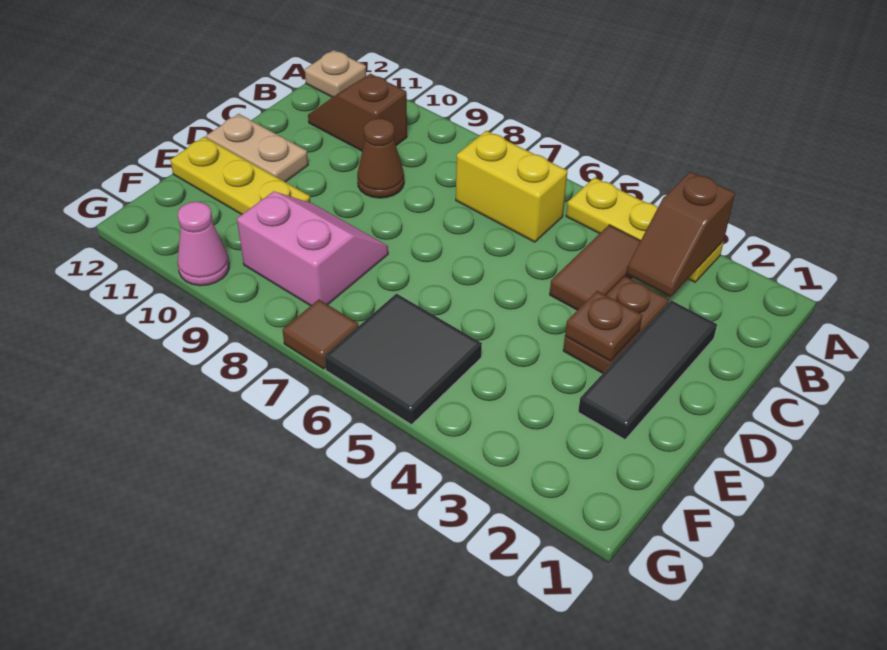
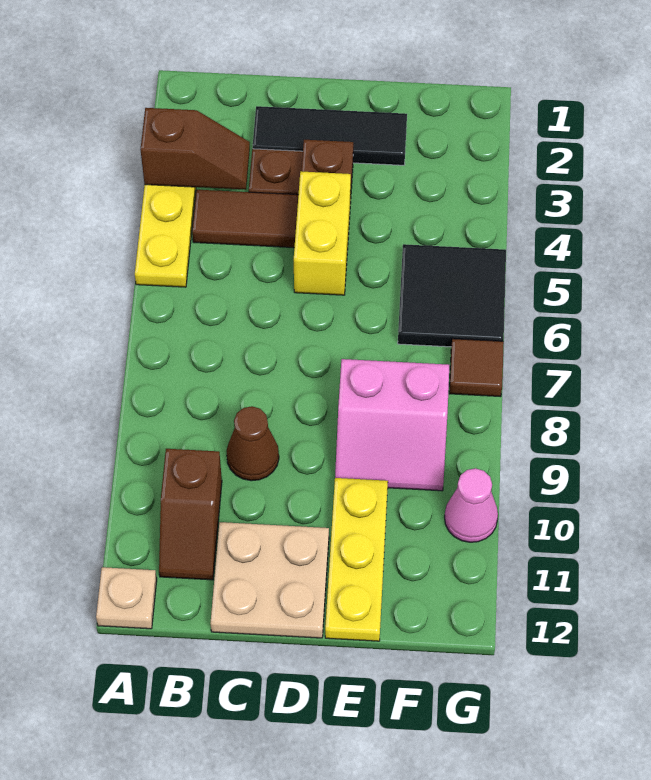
yellow 1x2 brick [456,131,567,242] -> yellow 1x2 brick moved to [294,171,351,295]
tan 1x2 plate [206,114,308,182] -> tan 2x2 plate [211,522,329,638]
pink 2x2 slope [237,191,388,306] -> pink 2x2 slope turned to [335,359,449,491]

